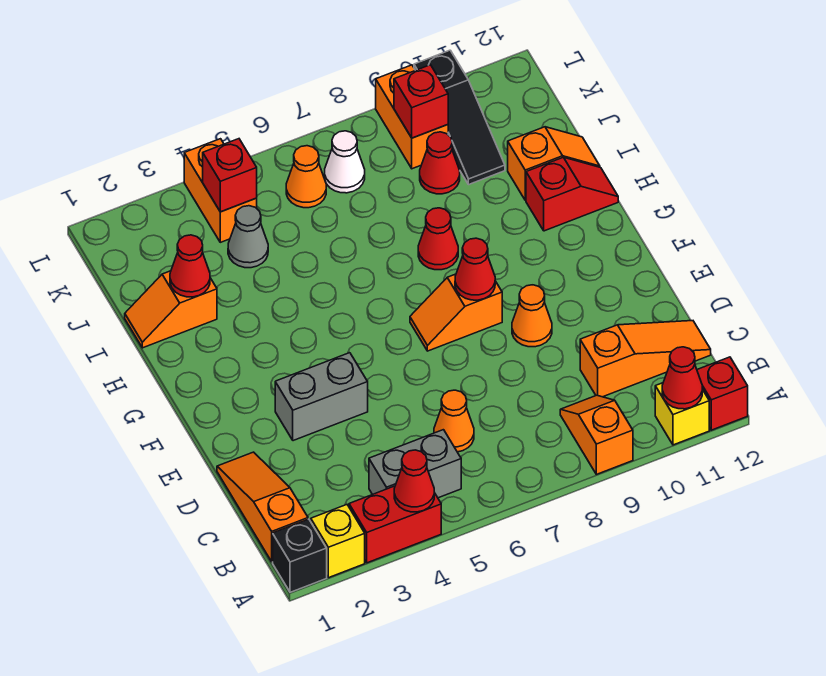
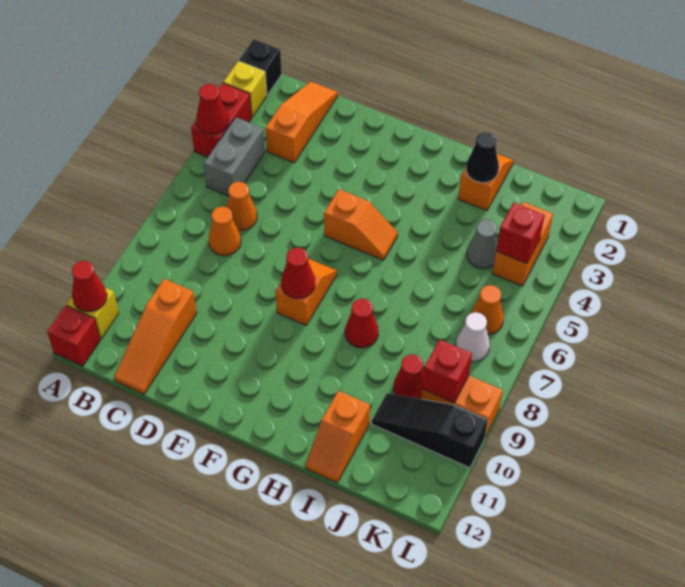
orange 1x2 slope [560,395,633,474] -> orange 1x2 slope moved to [324,189,398,260]
orange 1x3 slope [217,452,308,562] -> orange 1x3 slope turned to [265,81,338,163]
grey 1x2 brick [275,353,368,441] -> none
orange 1x1 cone [512,285,552,347] -> orange 1x1 cone moved to [208,206,241,256]
red 1x2 slope [526,157,618,231] -> none
red 1x1 cone [170,235,210,297] -> black 1x1 cone [466,132,499,183]
orange 1x2 brick [184,139,257,242] -> orange 1x2 brick turned to [493,202,553,286]

